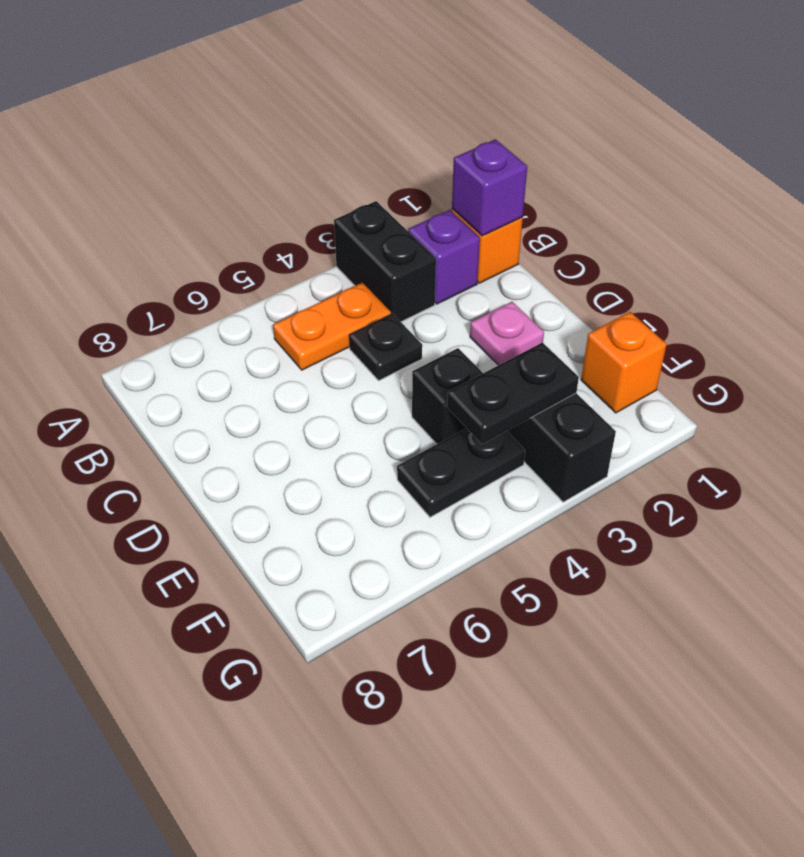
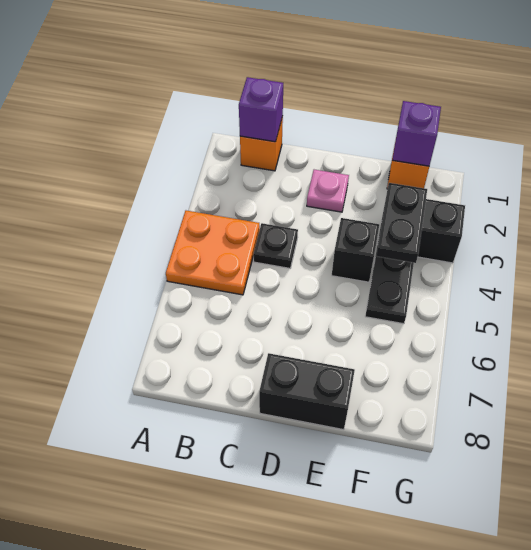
black 1x2 brick [334,201,436,322] -> black 1x2 brick moved to [259,353,355,430]
purple 1x1 brick [408,210,480,304] -> purple 1x1 brick moved to [392,101,441,166]
orange 1x2 plate [273,283,391,370] -> orange 2x2 plate [166,211,260,295]

